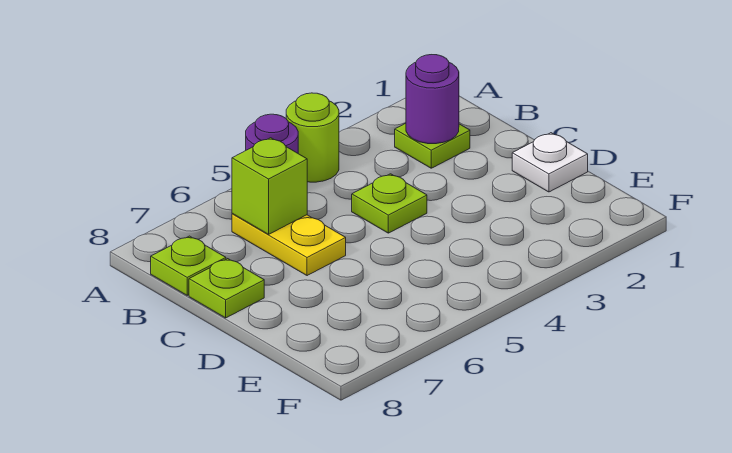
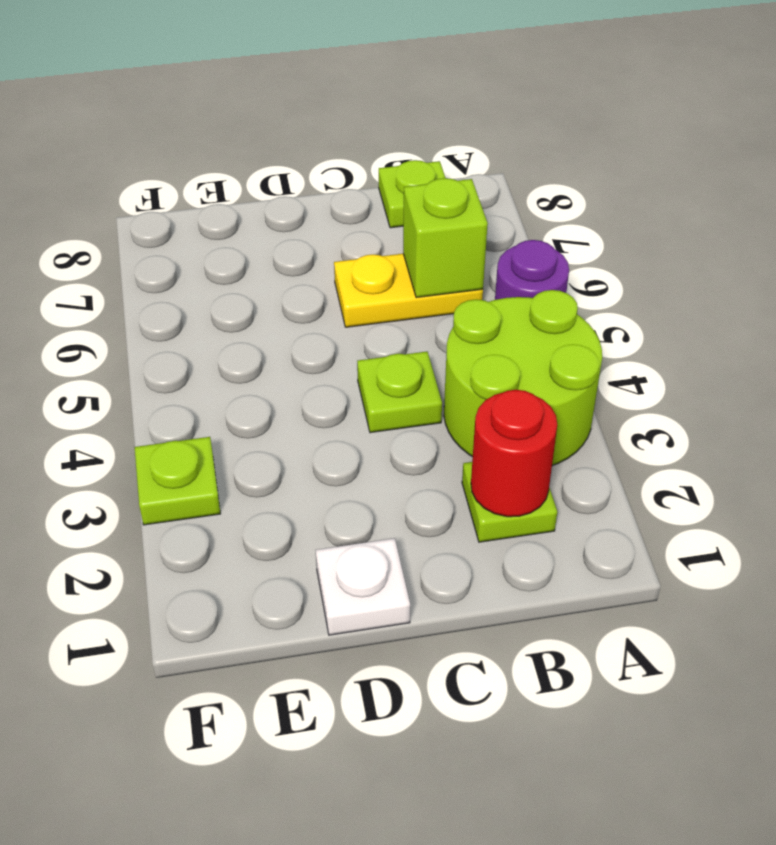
lime 1x1 round brick [286,93,339,182] -> lime 2x2 round brick [444,290,602,466]
purple 1x1 round brick [406,55,459,144] -> red 1x1 round brick [471,390,557,517]
lime 1x1 plate [189,259,264,318] -> lime 1x1 plate moved to [135,437,221,525]

